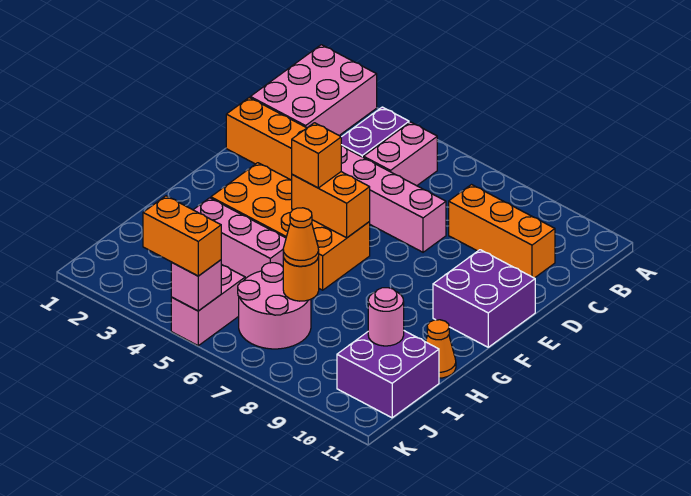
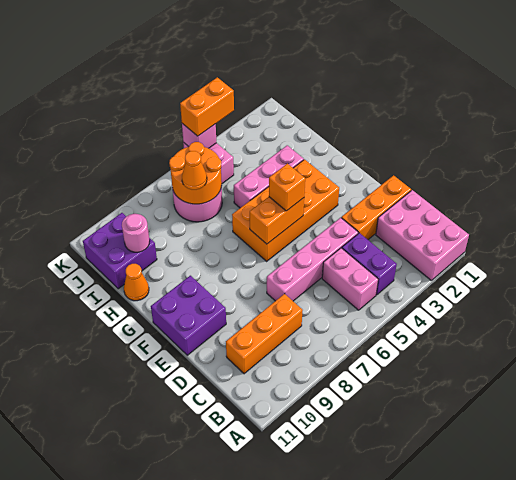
orange 1x1 round brick [283,256,319,301] -> orange 2x2 round brick [169,142,222,204]

